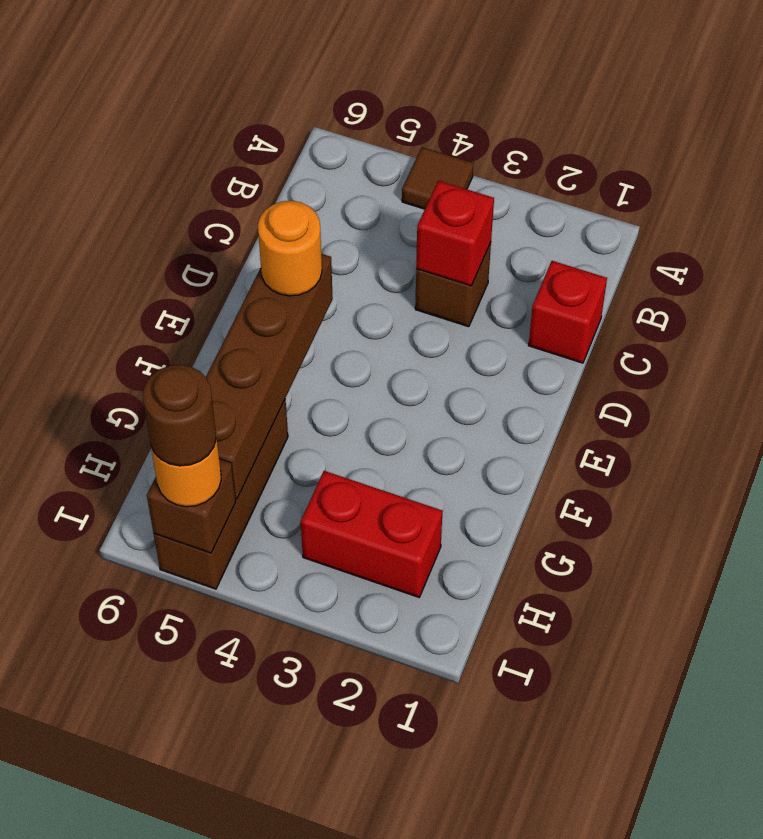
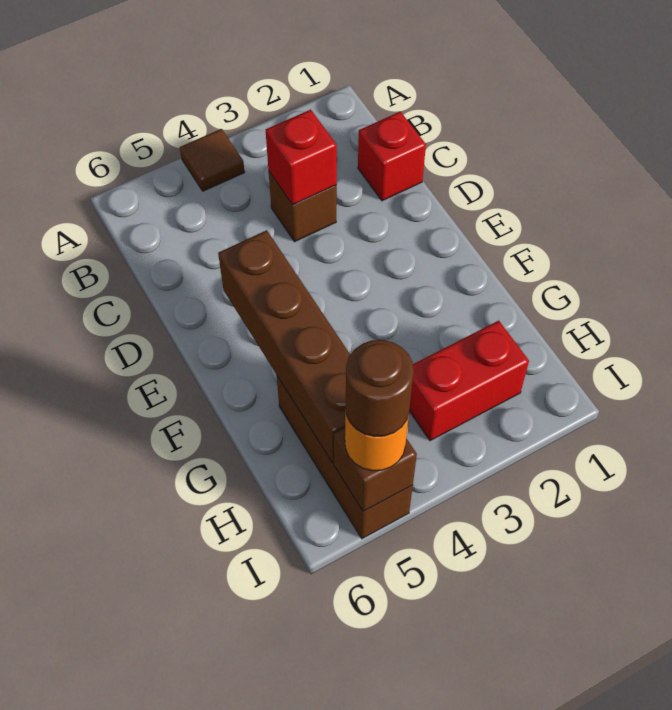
orange 1x1 round brick [258,201,322,296] -> none

